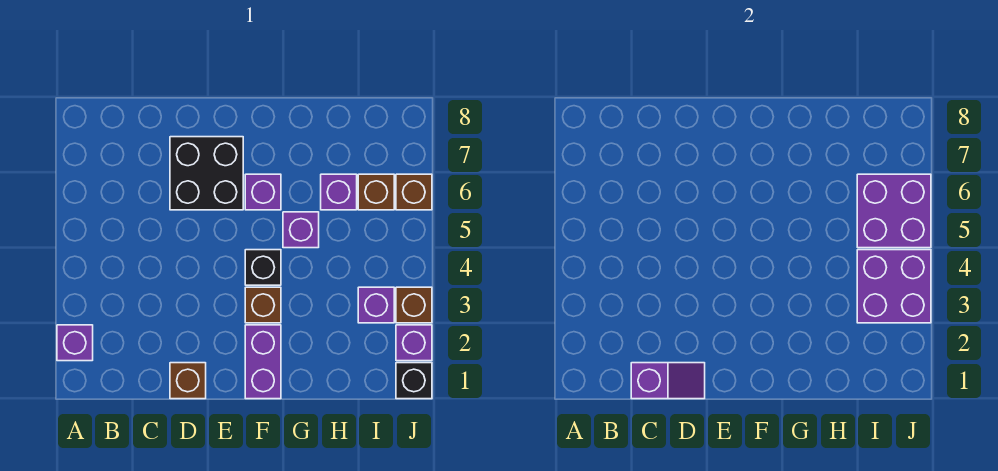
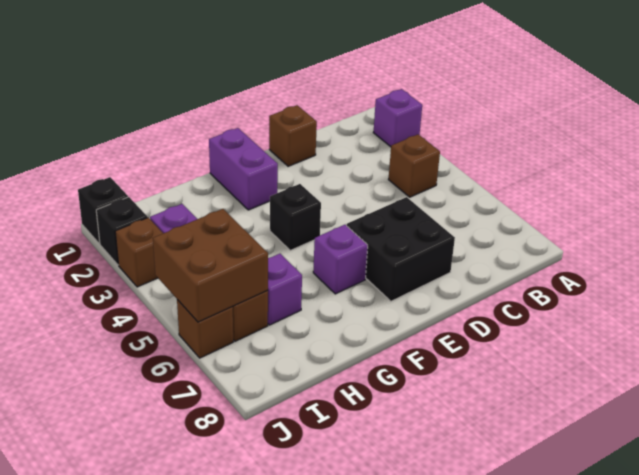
purple 1x2 slope [631,363,705,399] -> none
brown 1x1 brick [245,287,281,323] -> brown 1x1 brick moved to [389,134,440,197]
purple 1x1 brick [283,212,319,248] -> none
purple 2x2 brick [857,250,931,323] -> none
purple 2x2 brick [857,174,931,248] -> brown 2x2 brick [153,209,268,322]
purple 1x1 brick [396,325,432,361] -> black 1x1 brick [96,197,148,265]

